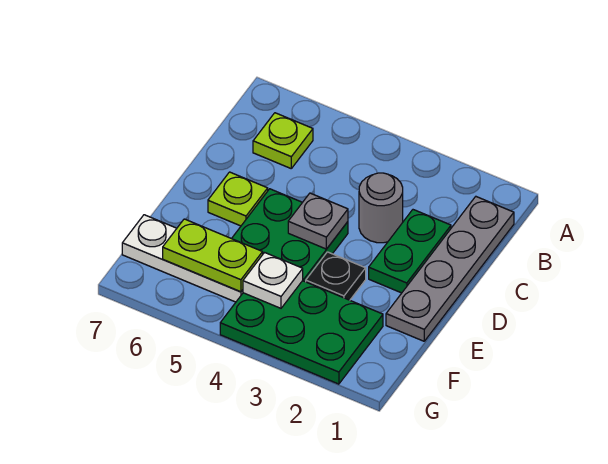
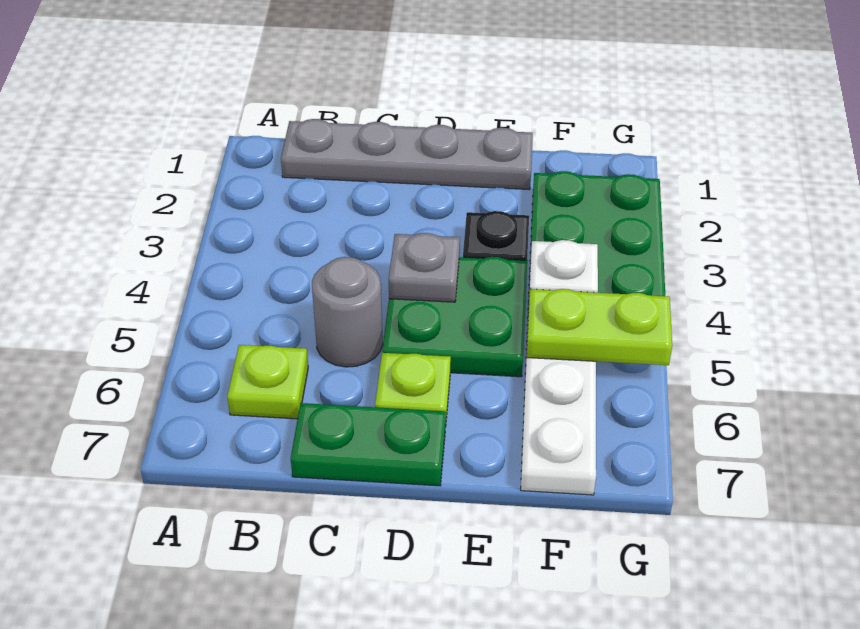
green 1x2 plate [369,210,451,293] -> green 1x2 plate moved to [291,403,446,486]
grey 1x1 round brick [359,173,403,243] -> grey 1x1 round brick moved to [312,257,383,367]
lime 1x2 plate [163,219,263,292] -> lime 1x2 plate turned to [527,289,672,365]

